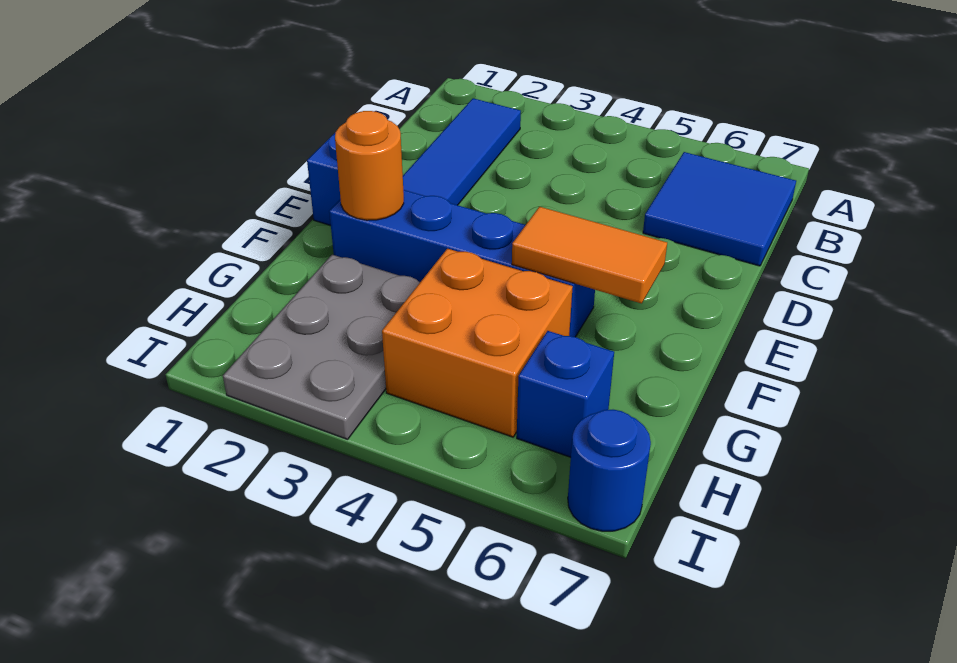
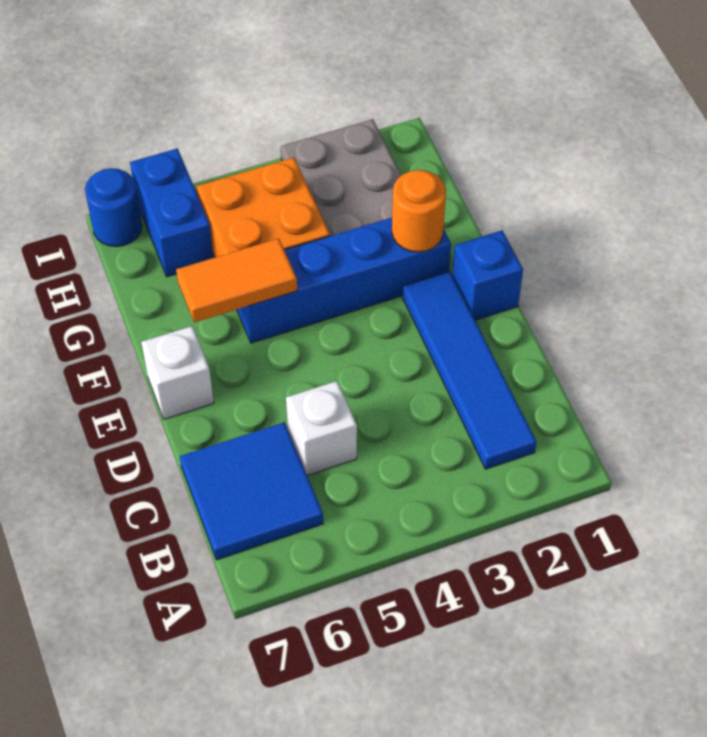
none -> white 1x1 brick [286,381,357,476]
none -> white 1x1 brick [141,326,214,419]
blue 1x1 brick [517,331,614,457] -> blue 1x2 brick [130,148,214,277]

